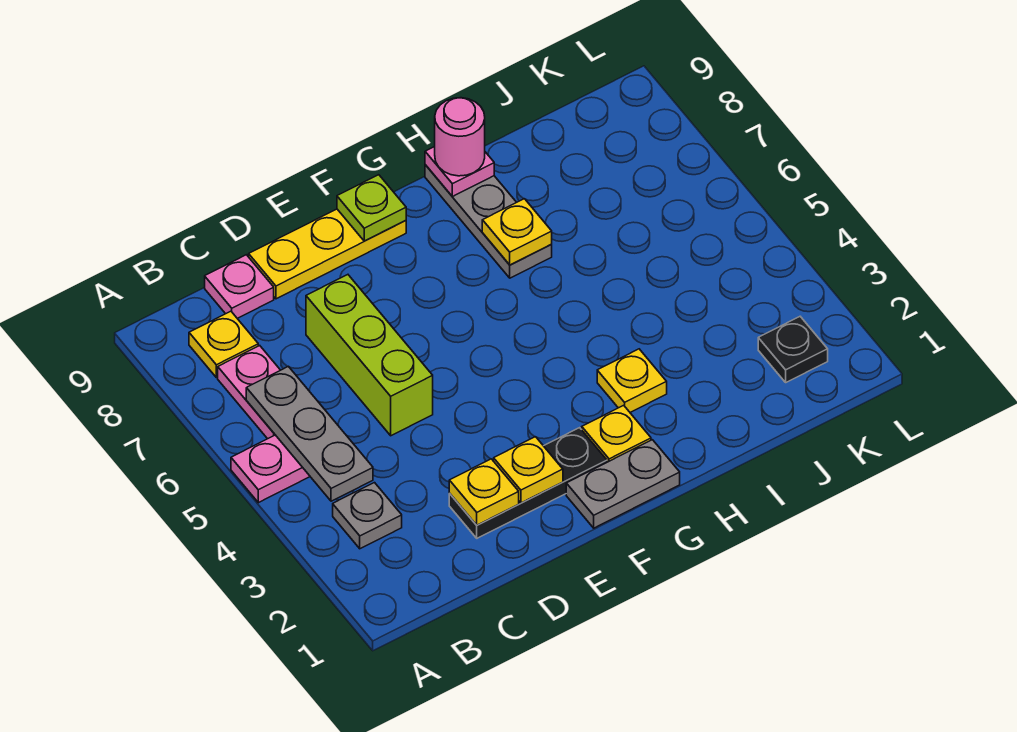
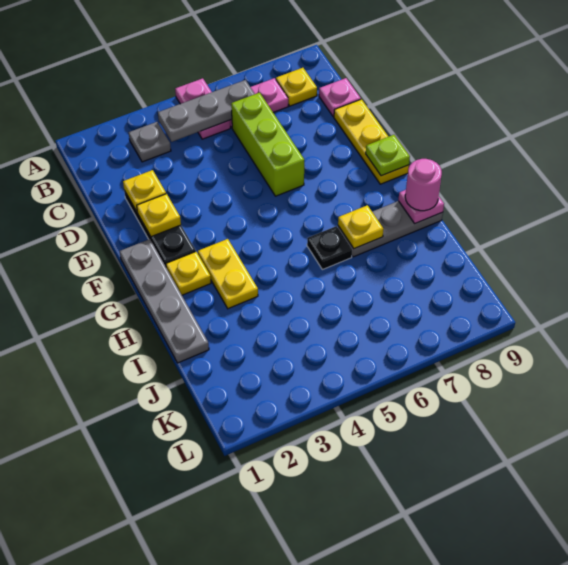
lime 1x3 brick [306,275,433,436] -> lime 1x3 brick turned to [231,93,304,196]
grey 1x2 plate [566,440,680,528] -> grey 1x4 plate [120,239,209,363]
yellow 1x1 plate [597,349,667,412] -> yellow 1x2 plate [198,239,258,309]
black 1x1 plate [758,317,828,382] -> black 1x1 plate moved to [307,226,352,270]

